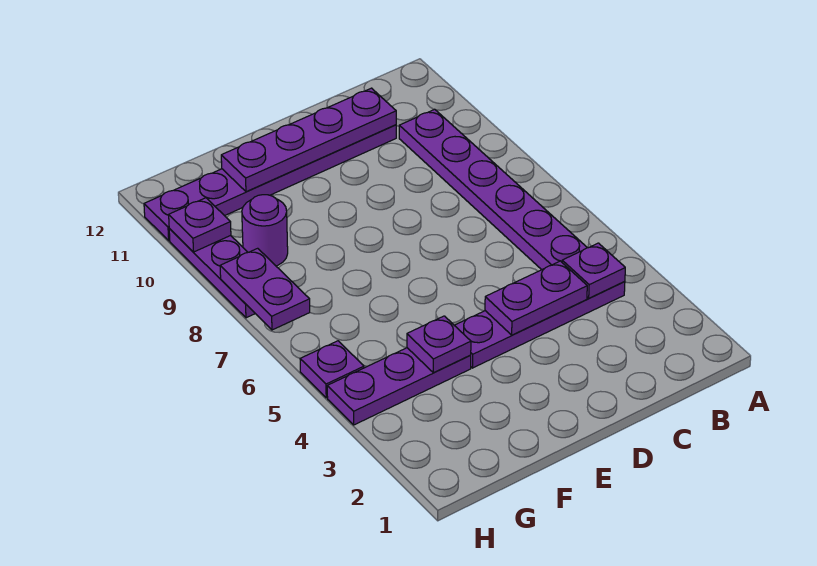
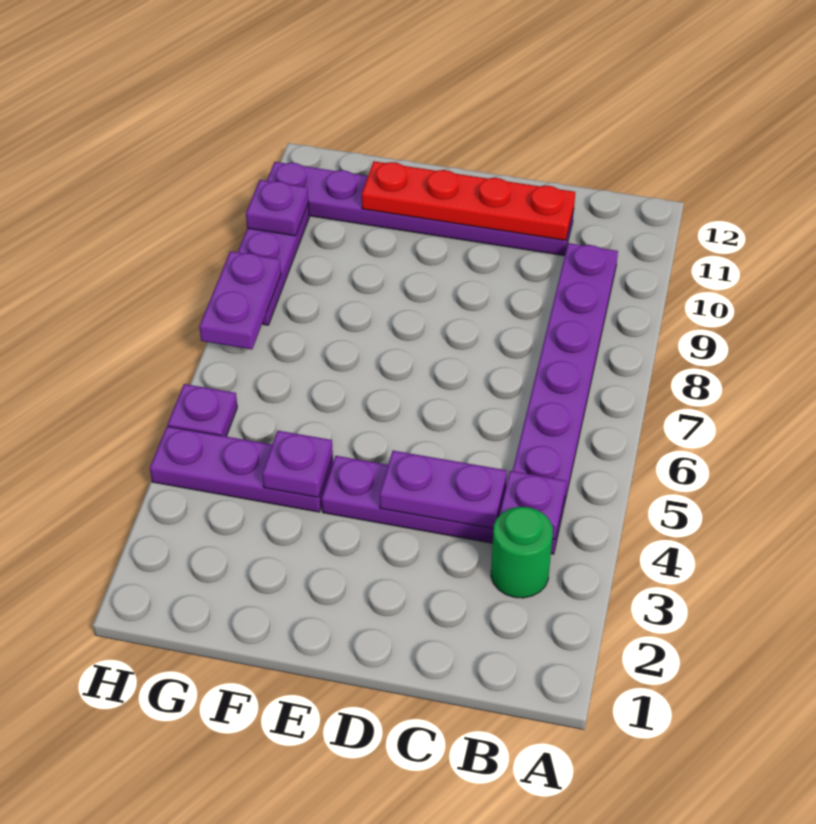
none -> green 1x1 round brick [491,507,553,598]
purple 1x4 plate [221,88,396,192] -> red 1x4 plate [362,161,575,240]
purple 1x1 round brick [242,195,288,266] -> none

